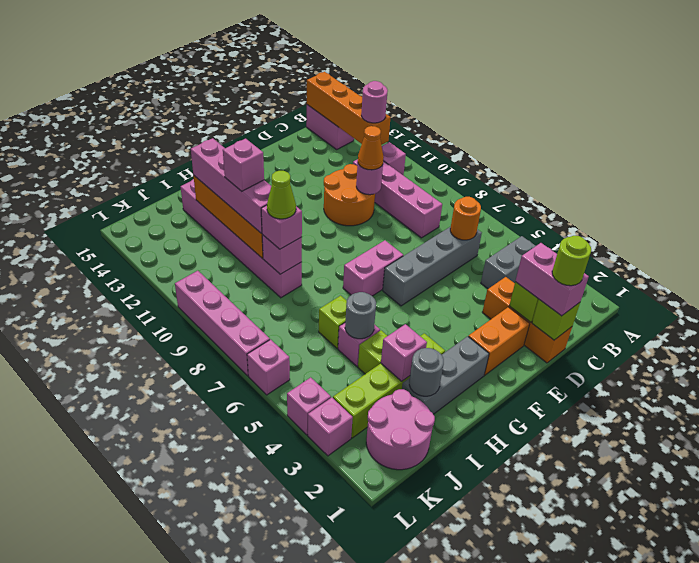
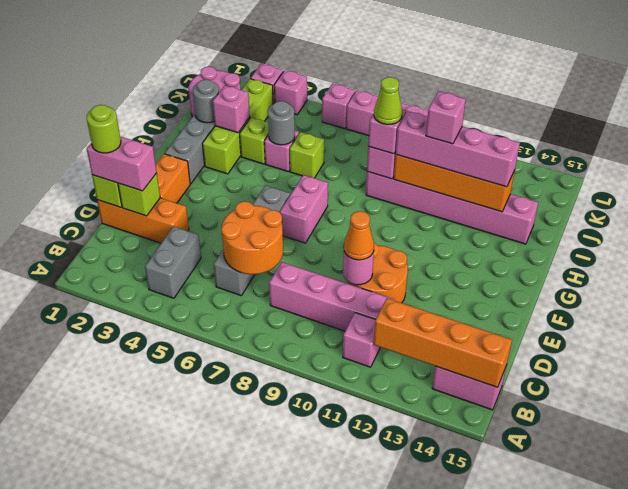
pink 1x1 round brick [361,81,388,123] -> none
orange 1x1 round brick [450,197,481,240] -> orange 2x2 round brick [221,201,283,274]

